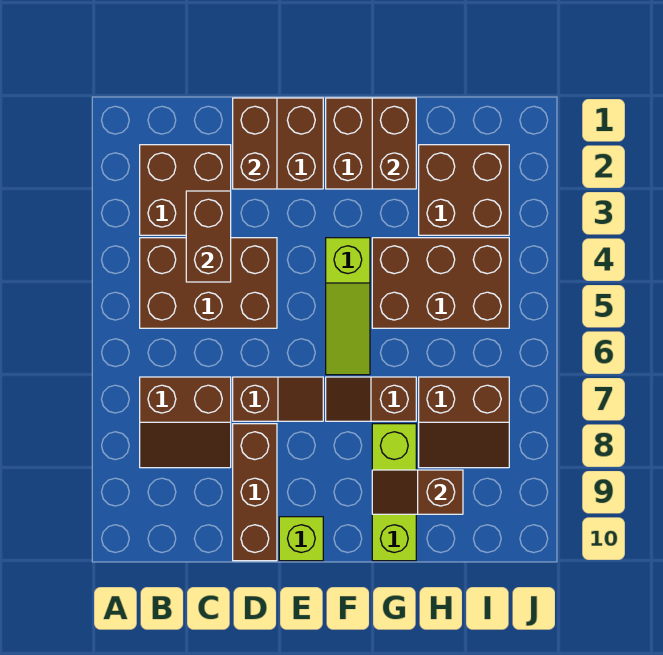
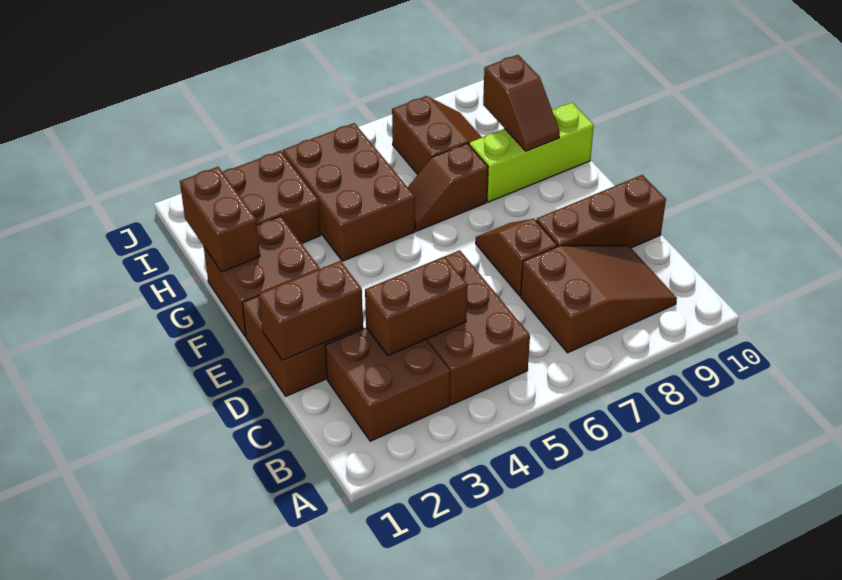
brown 2x2 slope [140,377,231,468] -> brown 2x3 slope [521,245,677,353]
lime 1x1 brick [279,517,323,561] -> none
lime 1x3 slope [326,238,370,375] -> none
brown 1x2 slope [326,377,416,421] -> brown 1x2 slope turned to [408,143,488,231]
brown 1x2 brick [372,98,416,189] -> brown 1x2 brick turned to [180,167,260,272]

